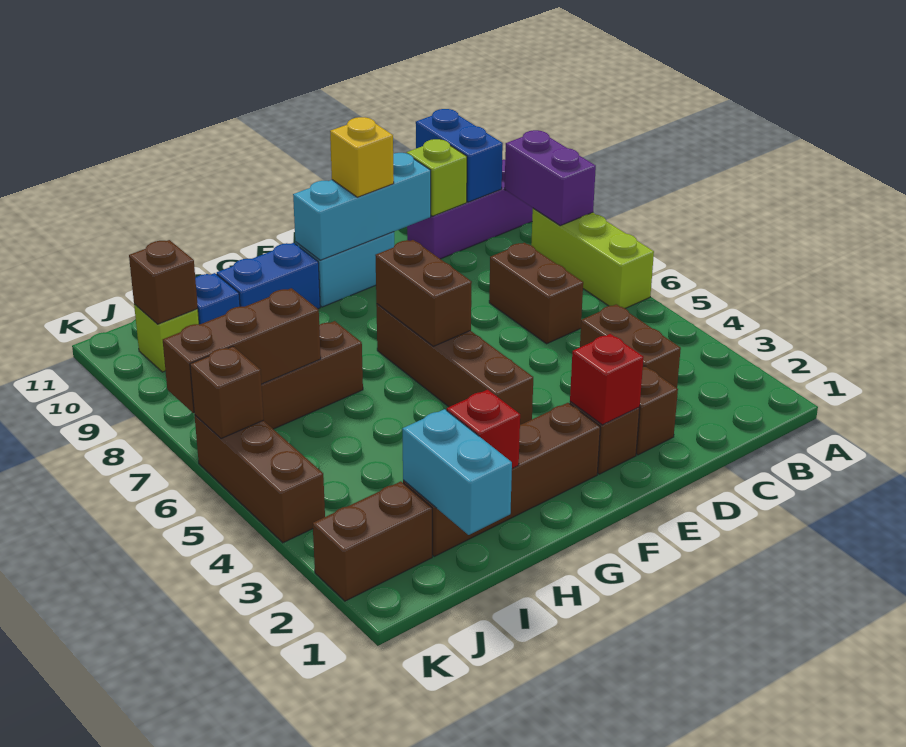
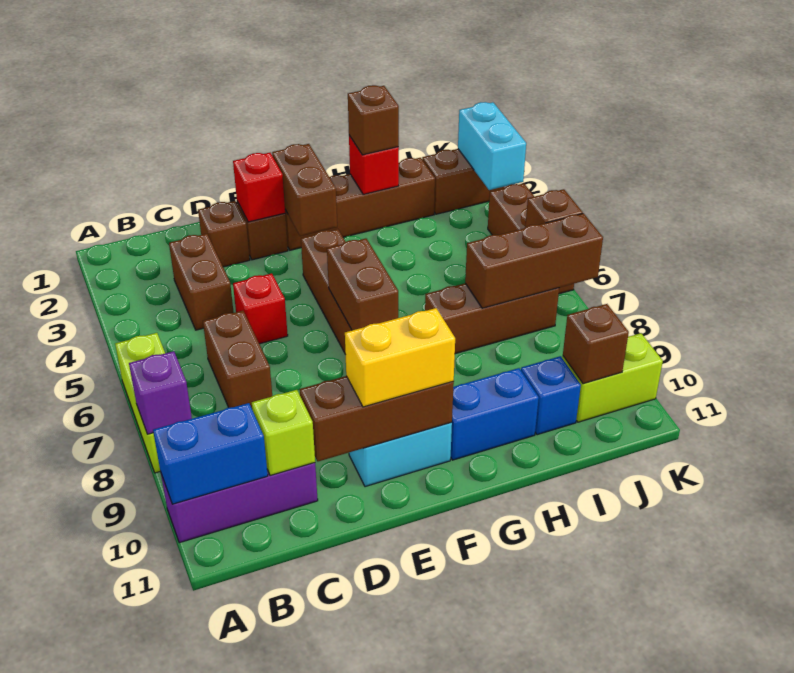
purple 1x2 brick [505,130,596,226] -> purple 1x1 brick [129,351,192,434]
blue 1x2 brick [416,109,503,202] -> blue 1x2 brick turned to [153,403,268,504]
none -> red 1x1 brick [233,273,288,344]
cyan 1x3 brick [293,153,431,260] -> brown 1x3 brick [299,376,454,461]
yellow 1x1 brick [330,117,394,197] -> yellow 1x2 brick [345,308,455,407]
none -> brown 1x2 brick [272,144,337,236]
none -> brown 1x1 brick [348,85,399,155]
cyan 1x2 brick [402,409,512,535] -> cyan 1x2 brick moved to [458,102,526,190]
lime 1x1 brick [134,304,199,372] -> lime 1x2 brick [562,333,663,422]

